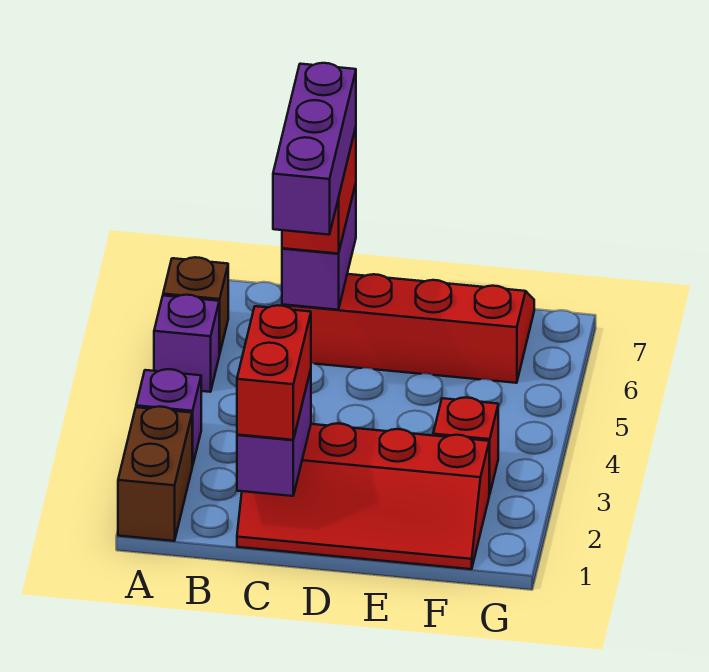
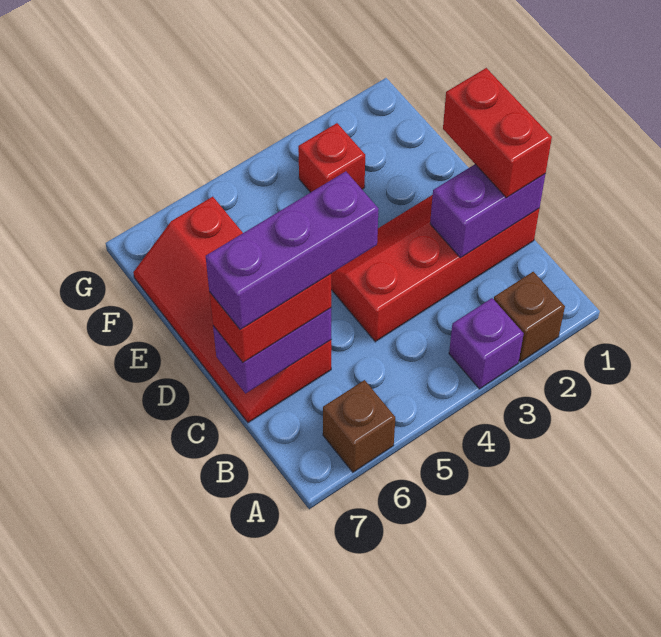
brown 1x2 brick [118,406,192,541] -> brown 1x1 brick [494,272,565,362]
purple 1x1 brick [154,295,219,392] -> none
red 2x4 slope [237,423,490,569] -> red 2x4 slope turned to [331,195,539,342]
red 1x2 brick [237,305,311,440] -> red 1x2 brick turned to [443,68,552,198]

